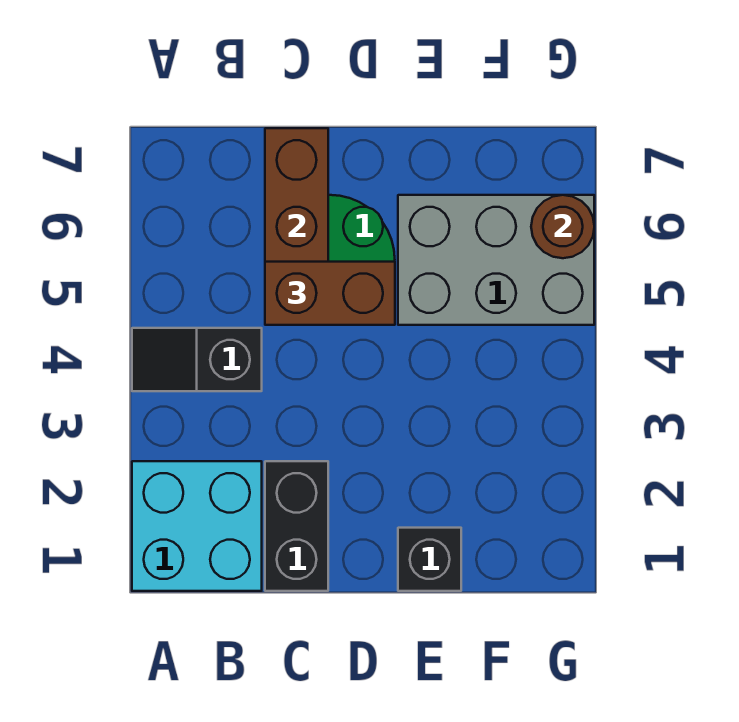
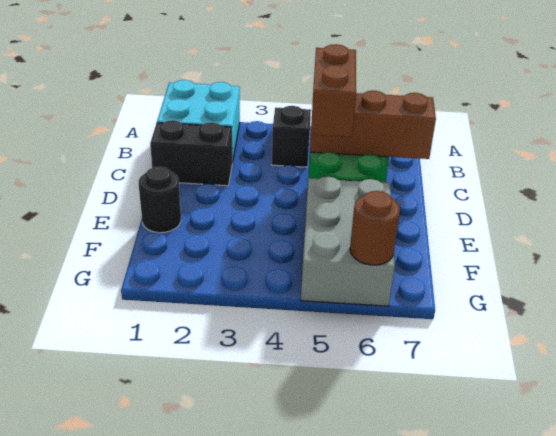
black 1x1 brick [398,528,461,591] -> black 1x1 round brick [139,167,181,233]

